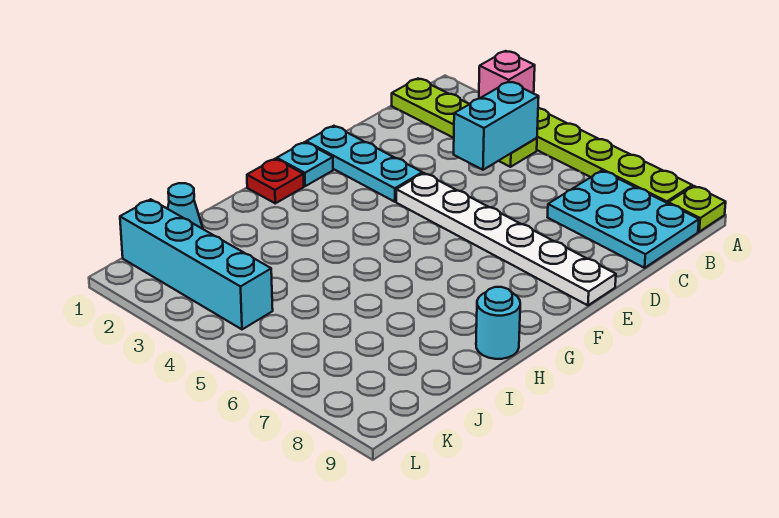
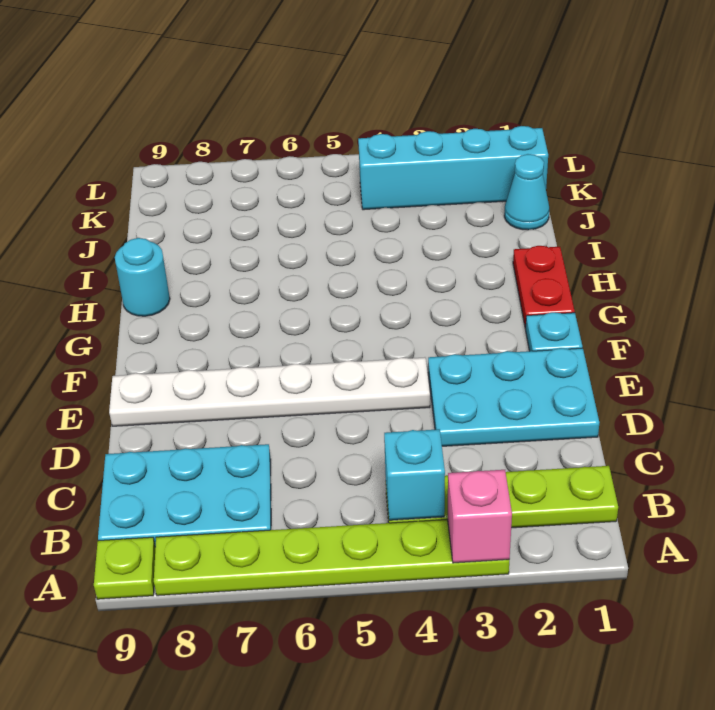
cyan 1x2 brick [454,82,539,170] -> cyan 1x1 brick [384,429,445,520]
cyan 1x3 plate [306,126,422,202] -> cyan 2x3 plate [428,348,599,446]
red 1x1 plate [247,159,304,203] -> red 1x2 plate [513,246,575,328]

